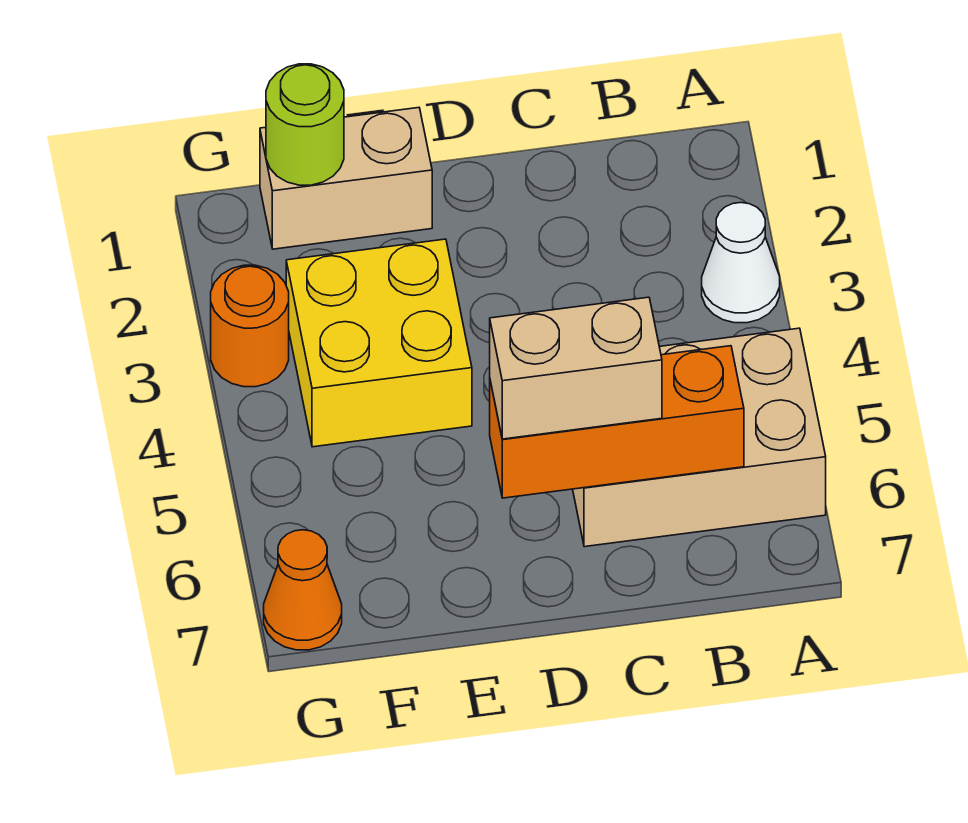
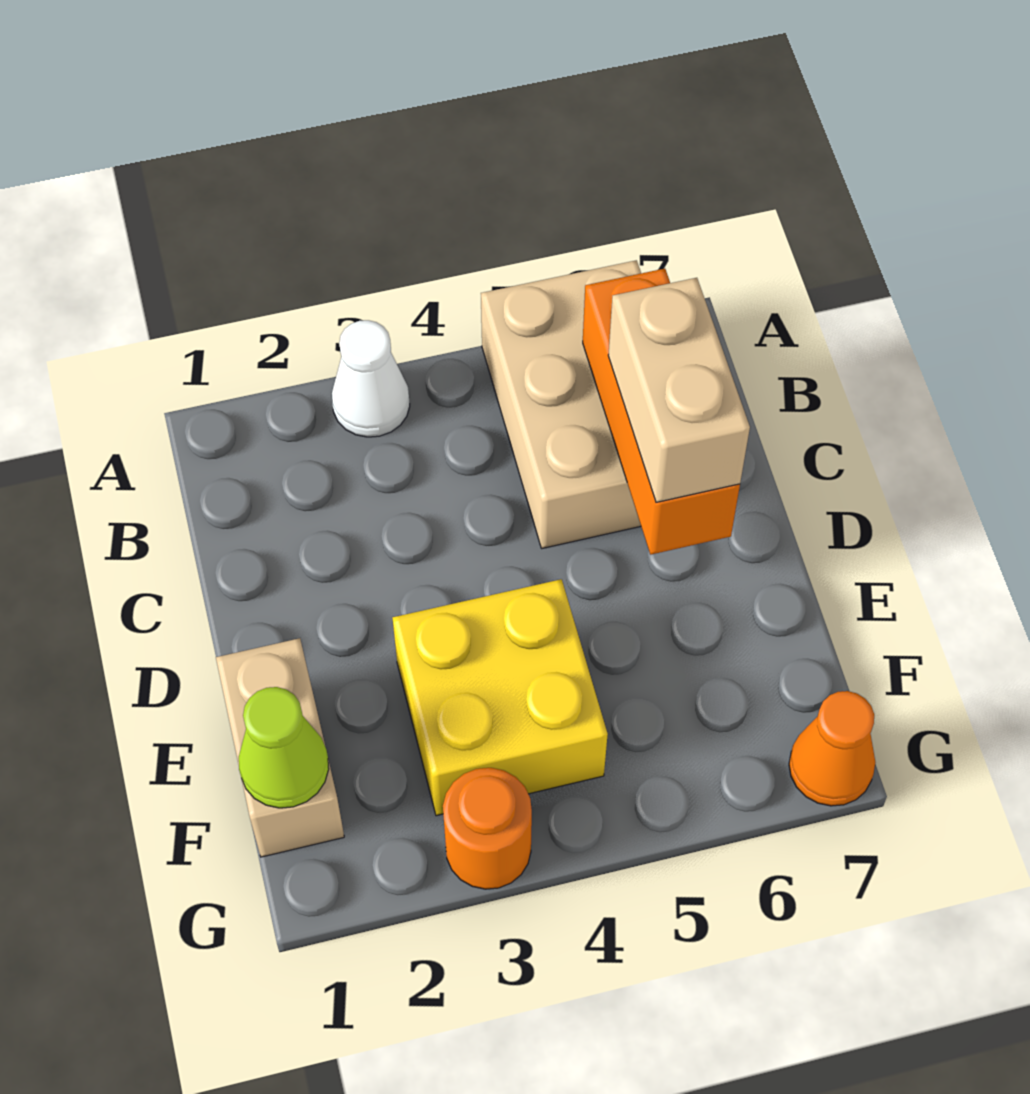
lime 1x1 round brick [266,64,344,185] -> lime 1x1 cone [239,687,329,808]

